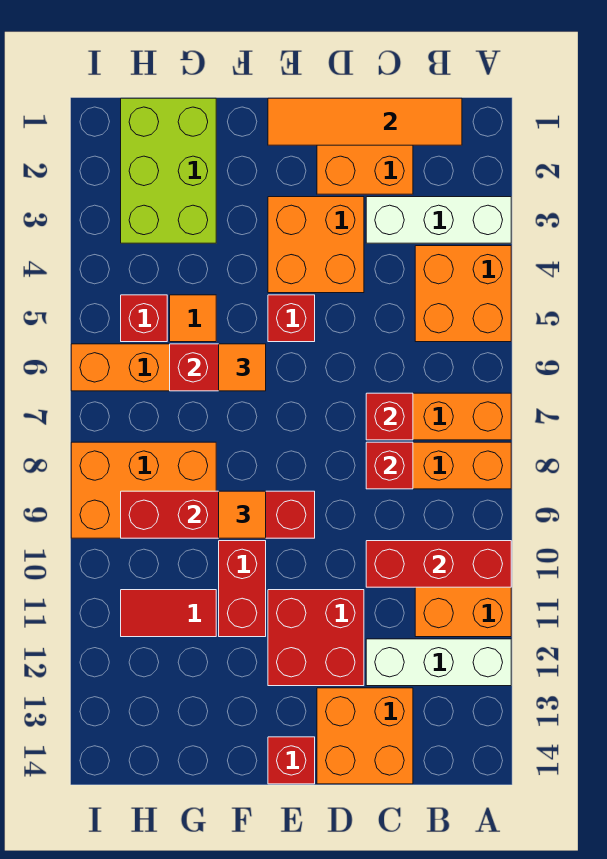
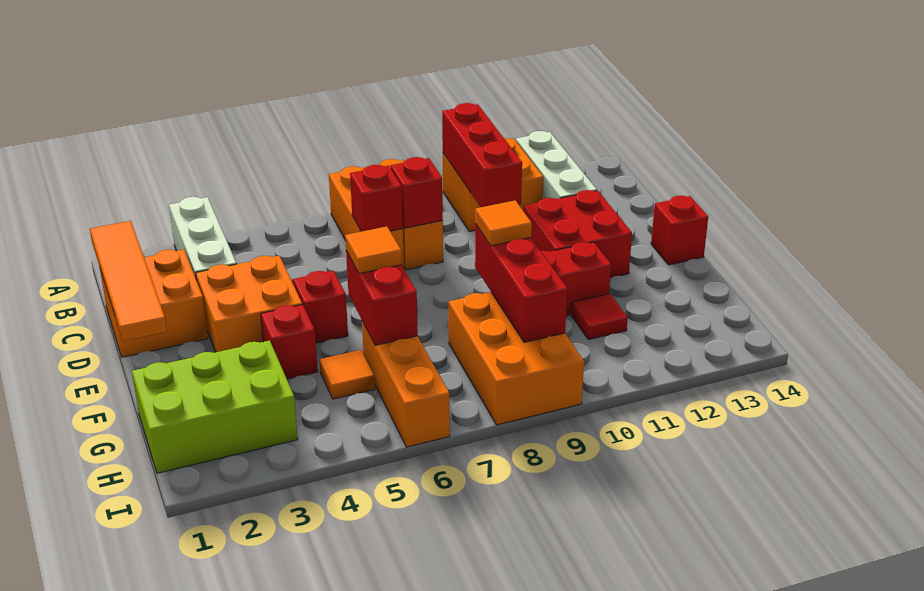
orange 2x2 brick [415,246,511,342] -> none
orange 2x2 brick [317,688,413,784] -> none
red 1x4 brick [121,491,315,538] -> red 1x3 brick [475,224,567,342]
red 1x2 tile [121,590,216,637] -> red 1x1 tile [571,294,628,340]
red 1x1 brick [121,295,167,342] -> red 1x1 brick moved to [261,304,318,379]

